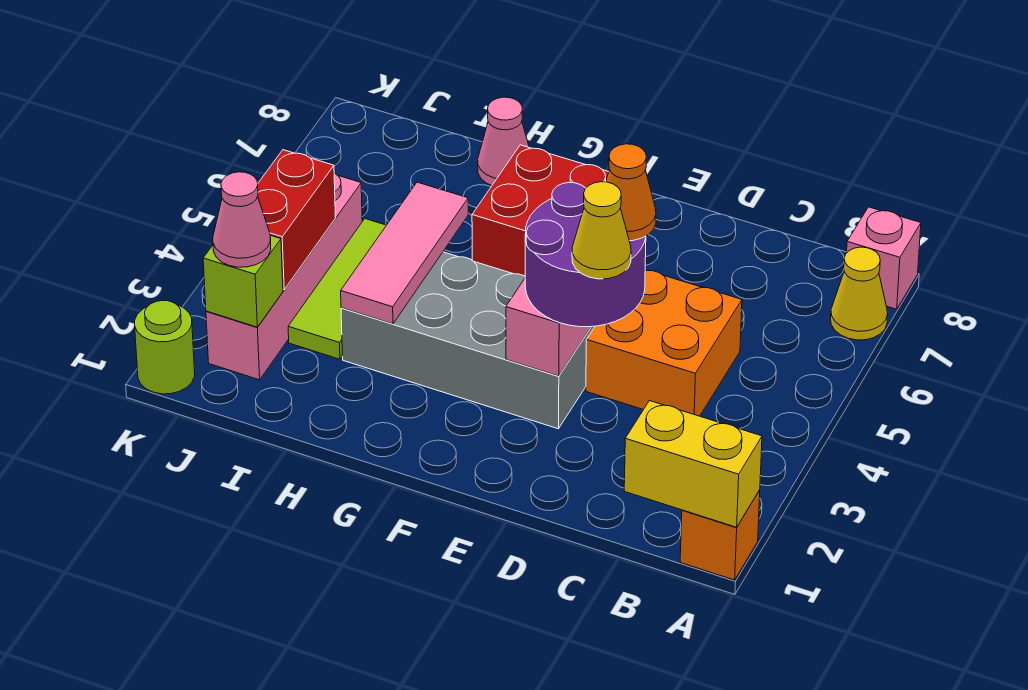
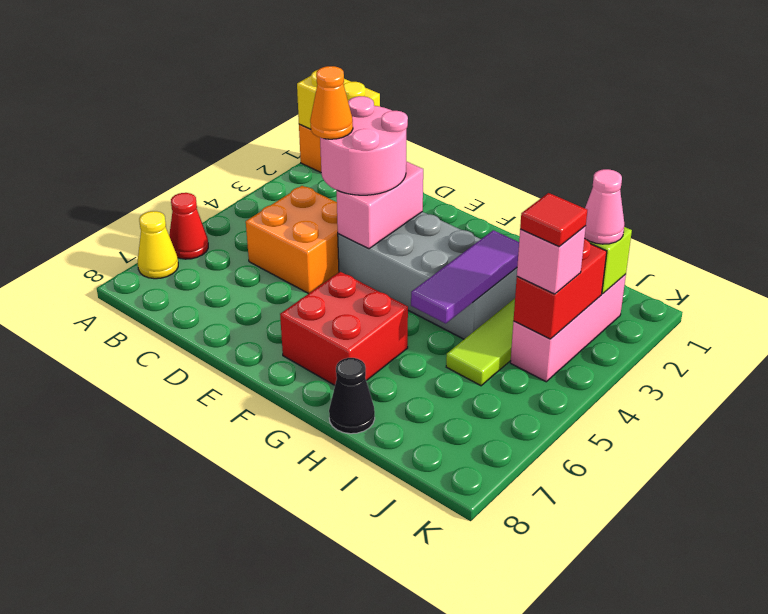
none -> red 1x1 cone [169,193,208,259]
pink 1x1 brick [847,207,921,309] -> pink 1x1 brick moved to [517,226,586,294]
purple 2x2 round brick [525,183,646,327] -> pink 2x2 round brick [320,96,408,195]
yellow 1x1 cone [572,182,631,279] -> none
pink 1x3 tile [341,182,468,324] -> purple 1x3 tile [411,230,519,324]
pink 1x1 cone [478,97,529,186] -> black 1x1 cone [329,358,375,434]
pink 1x4 brick [206,173,362,380] -> pink 1x3 brick [510,274,626,382]
none -> red 1x1 tile [520,193,587,247]
lime 1x1 round brick [135,301,195,394] -> none

